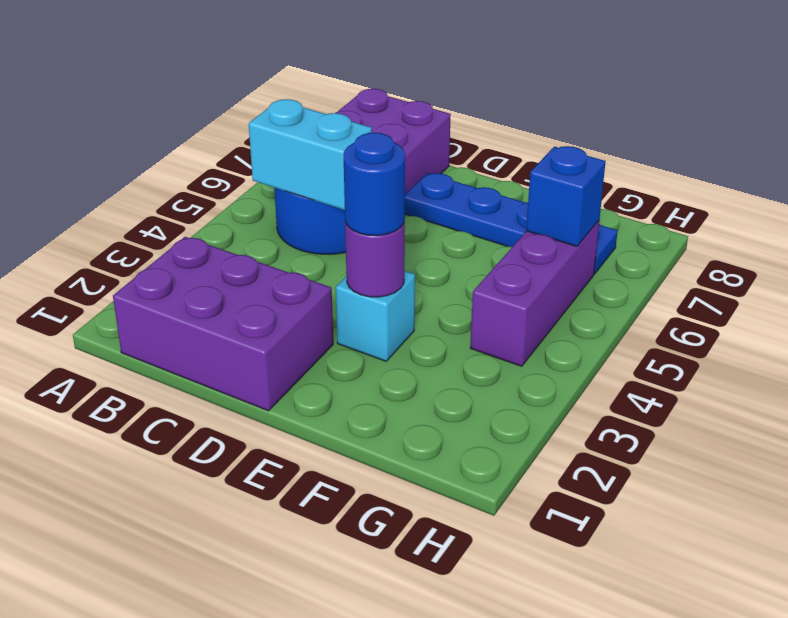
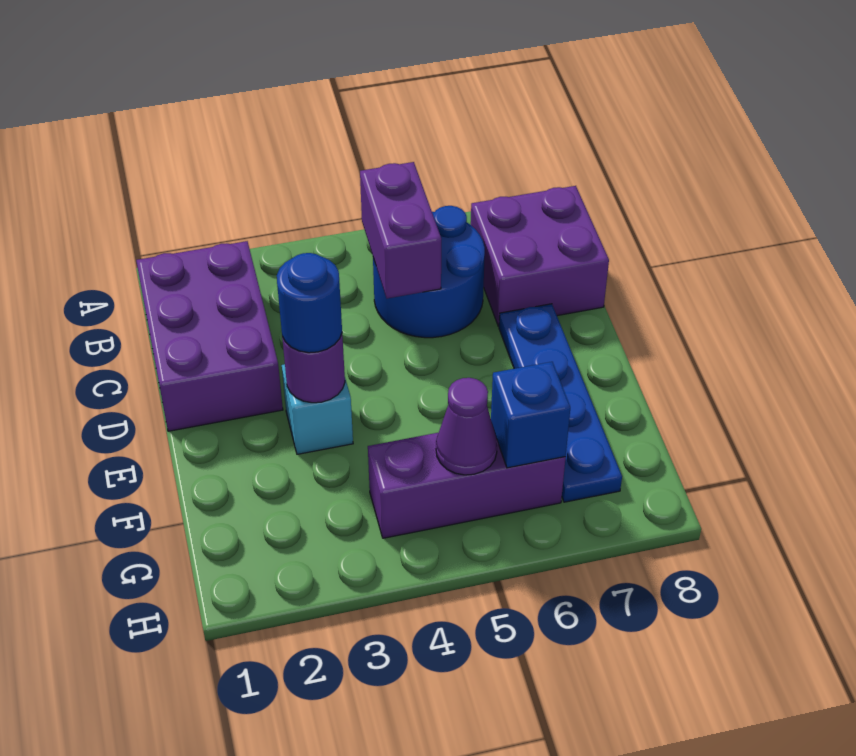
cyan 1x2 brick [249,99,372,210] -> purple 1x2 brick [360,162,441,298]
none -> purple 1x1 cone [436,378,497,475]

